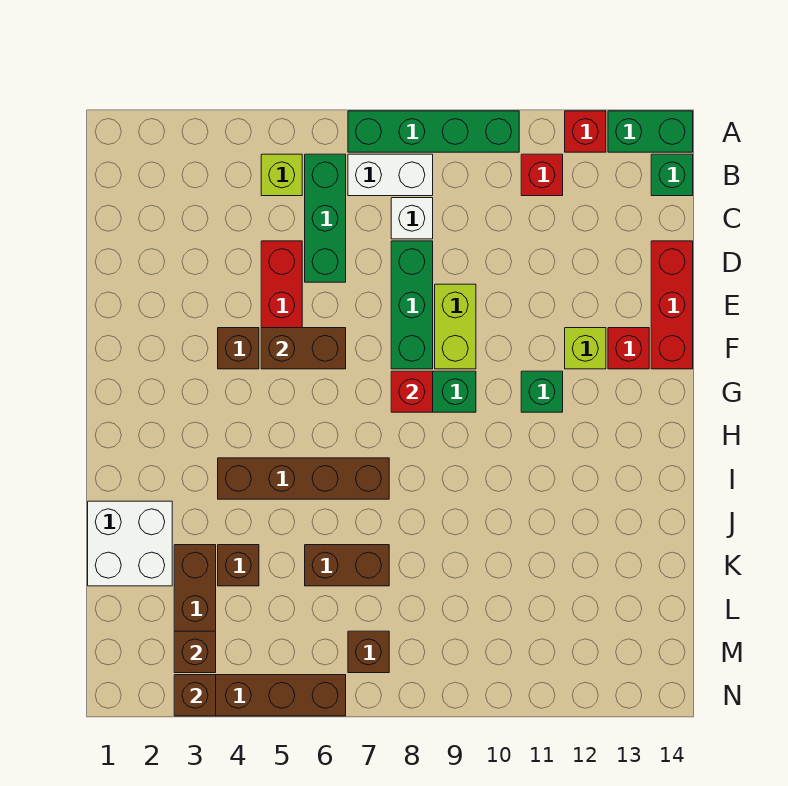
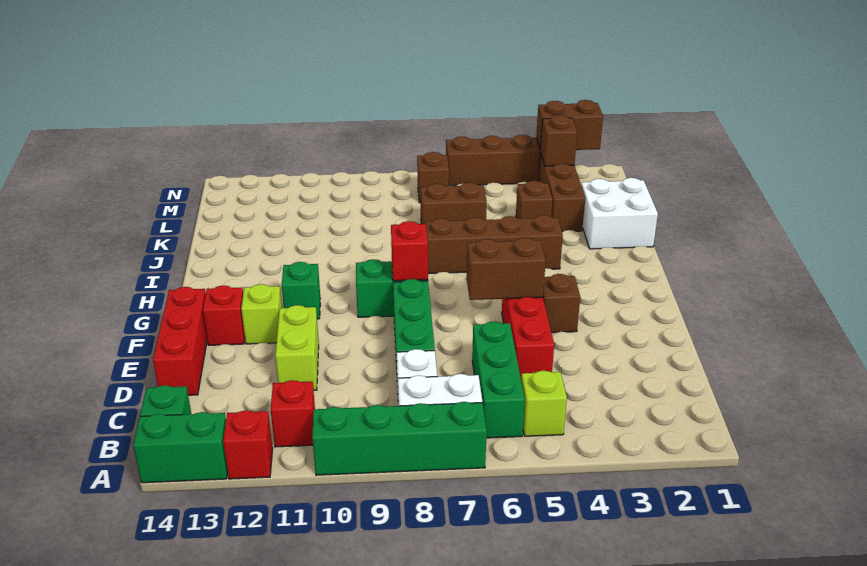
lime 1x2 brick [435,284,476,369] -> lime 1x2 brick moved to [275,305,319,390]
brown 1x1 brick [174,675,216,716] -> brown 1x2 brick [536,100,603,151]

